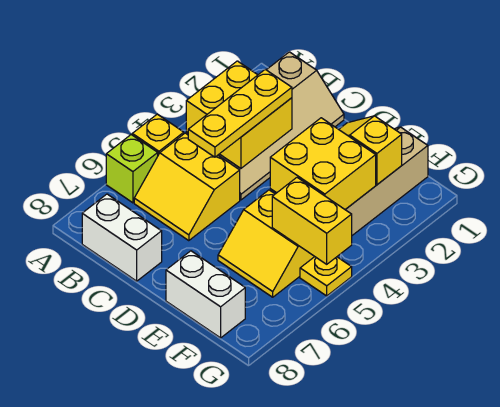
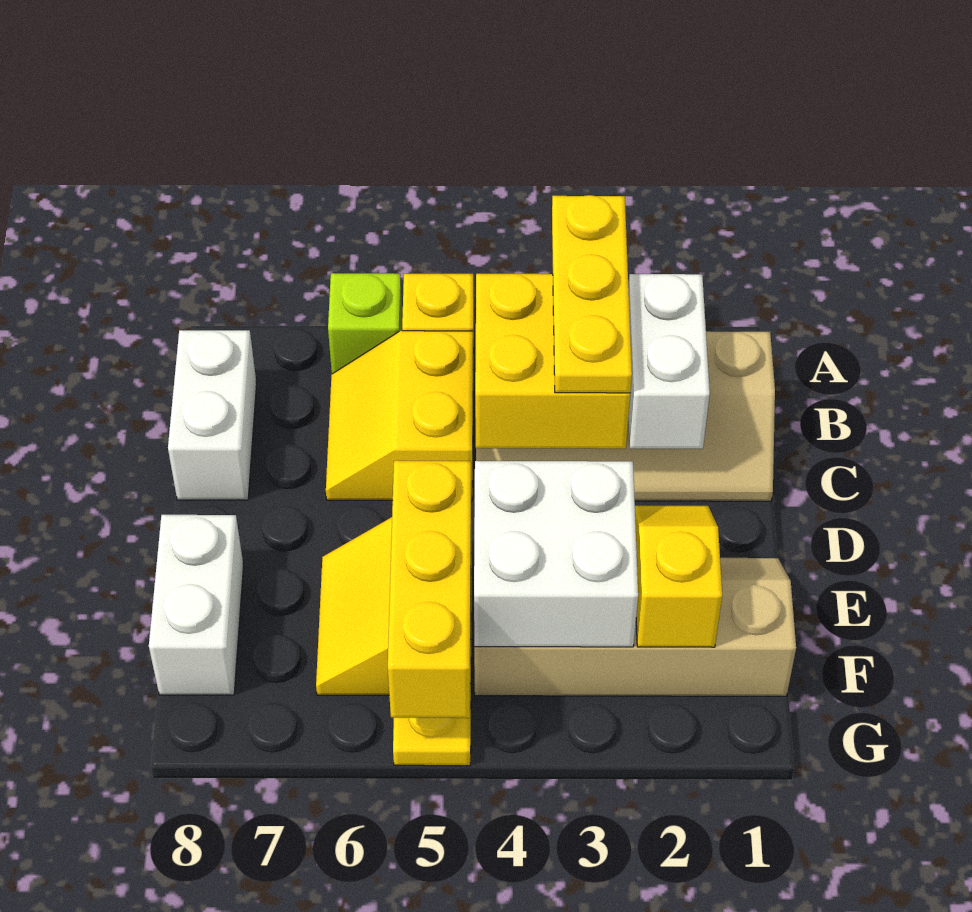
none -> white 1x2 brick [628,274,710,449]
yellow 1x3 plate [188,69,292,157] -> yellow 1x3 plate turned to [552,195,632,393]
yellow 2x2 brick [270,118,376,209] -> white 2x2 brick [474,461,638,647]
yellow 1x2 brick [272,178,352,264] -> yellow 1x3 brick [388,461,471,718]

